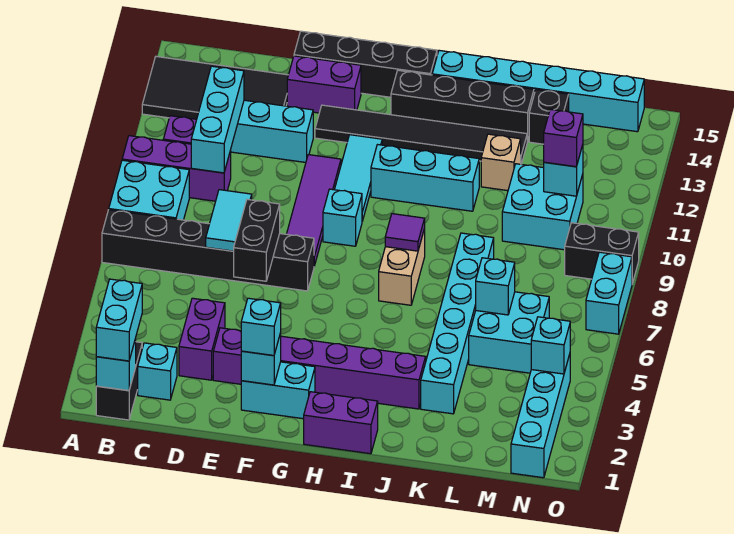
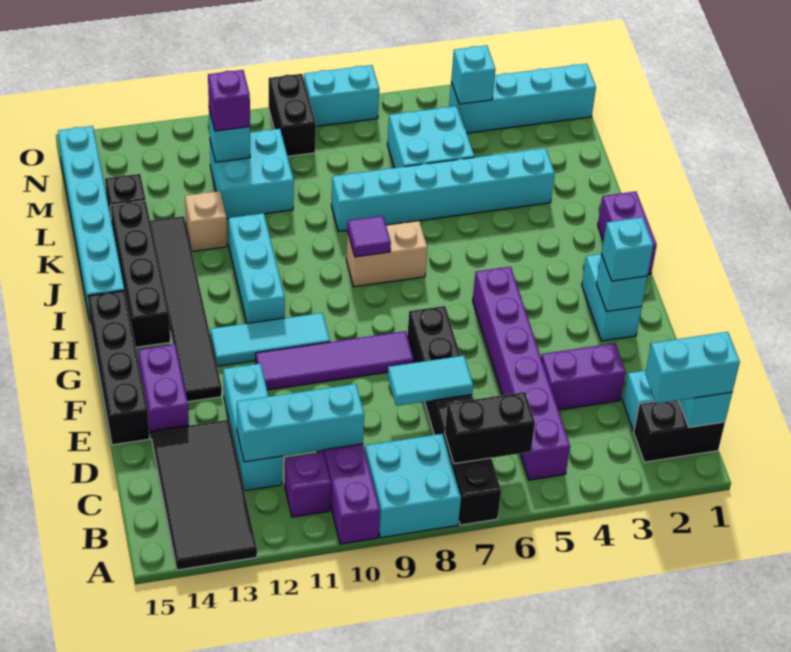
purple 1x6 brick [213,328,426,409] -> purple 1x6 brick moved to [473,267,570,480]
black 1x2 brick [234,199,280,281] -> black 1x2 brick moved to [445,392,535,464]
cyan 1x1 brick [323,189,362,246] -> none
cyan 1x1 brick [476,258,515,315] -> none

